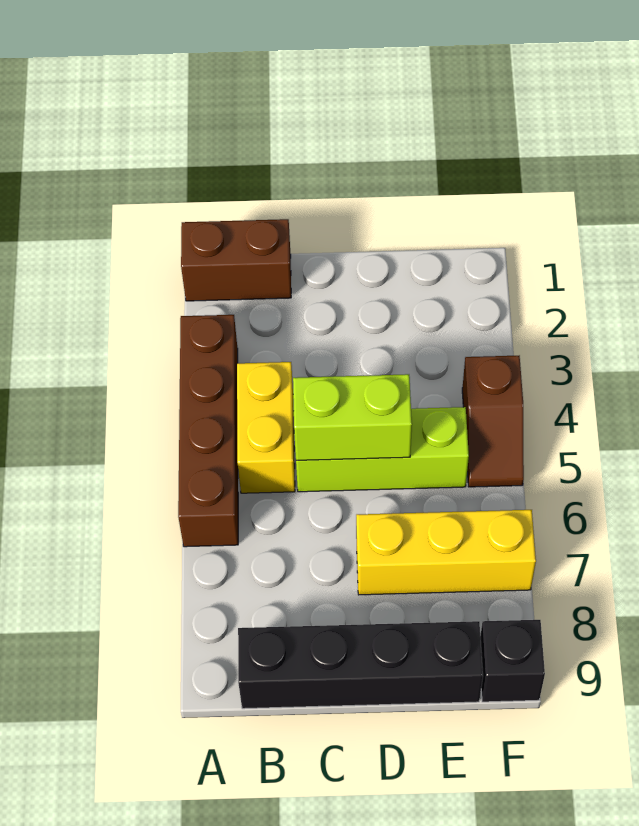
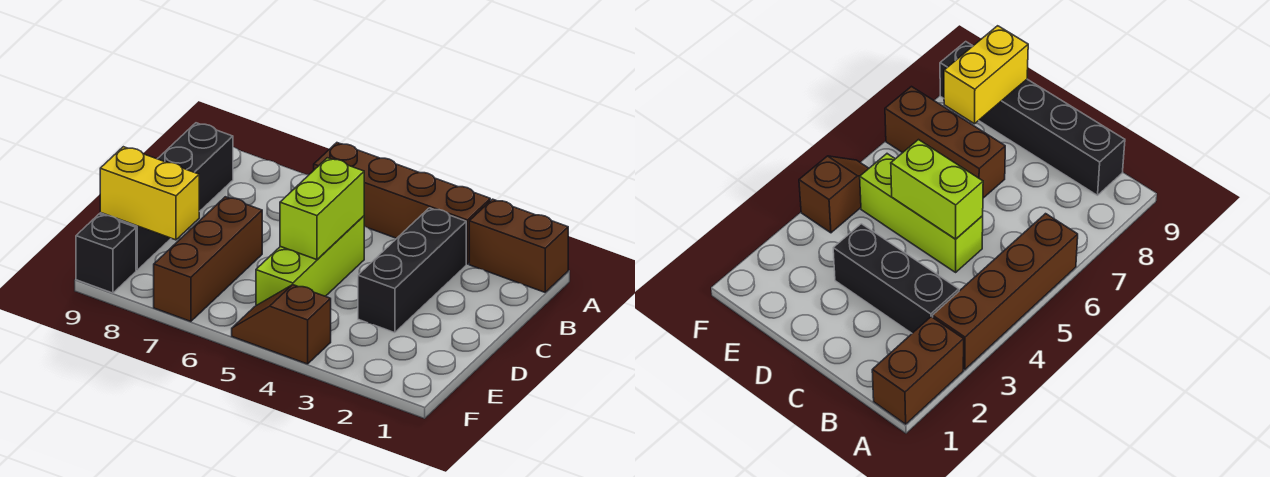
brown 1x2 brick [181,219,291,301] -> brown 1x2 brick turned to [469,199,568,292]
none -> black 1x3 brick [358,208,466,333]
yellow 1x2 brick [237,362,295,493] -> yellow 1x2 brick moved to [100,147,199,240]
yellow 1x3 brick [356,510,536,595] -> brown 1x3 brick [154,197,262,321]

